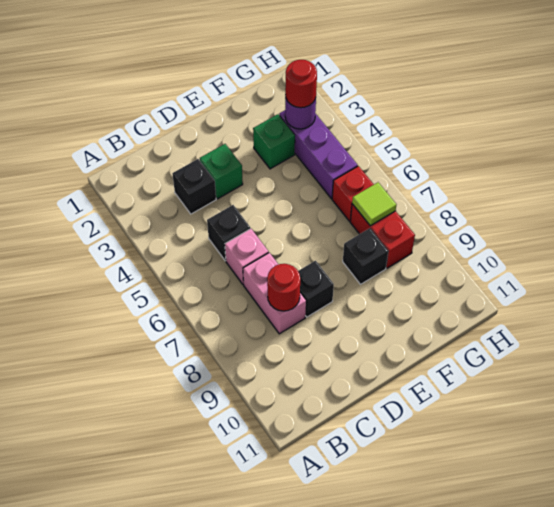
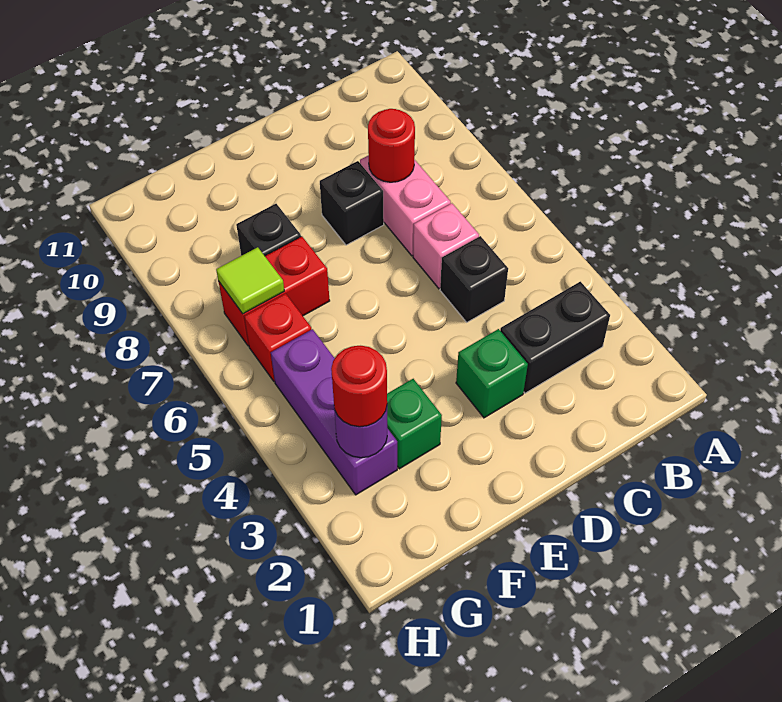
black 1x1 brick [172,159,216,214] -> black 1x2 brick [500,282,610,393]
red 1x2 brick [350,204,415,268] -> red 1x2 brick turned to [218,236,330,346]

